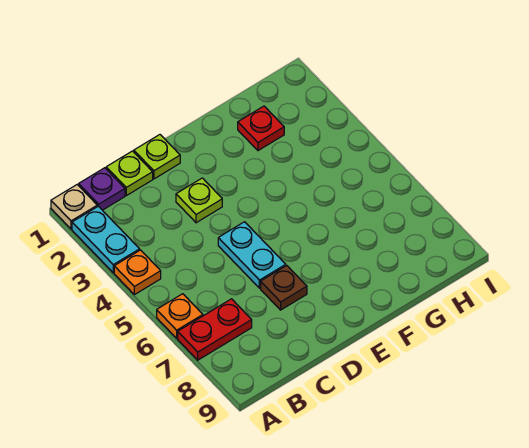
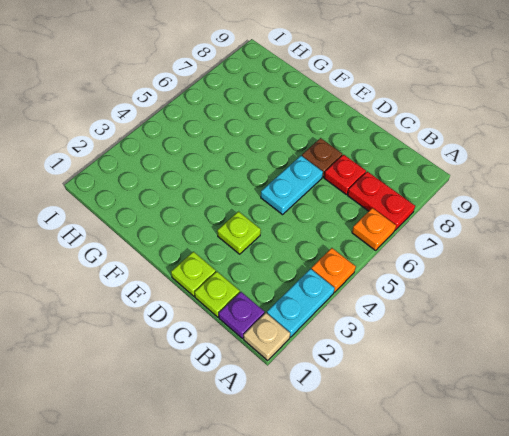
red 1x1 plate [238,106,284,151] -> red 1x1 plate moved to [324,155,366,194]

